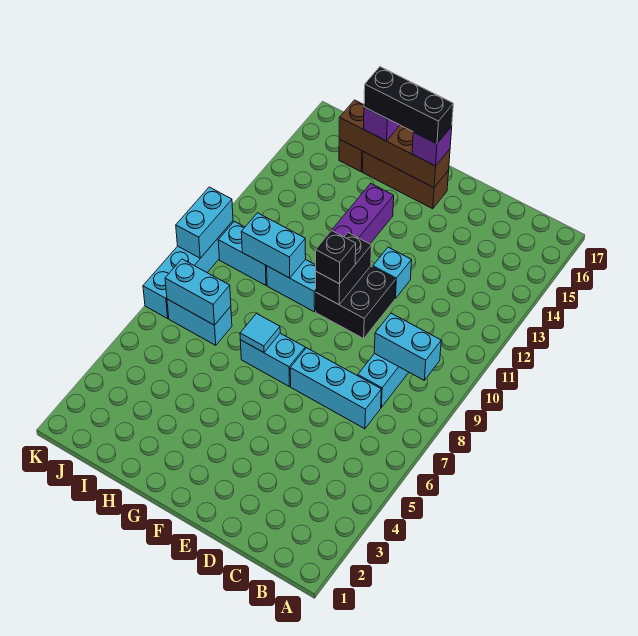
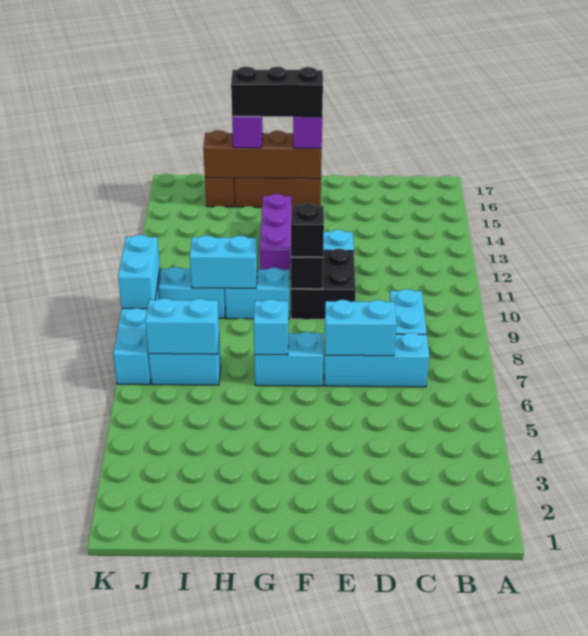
cyan 1x2 brick [374,313,441,380] -> cyan 1x2 brick moved to [325,300,396,356]
cyan 1x1 tile [240,314,280,353] -> cyan 1x1 brick [254,299,288,355]

